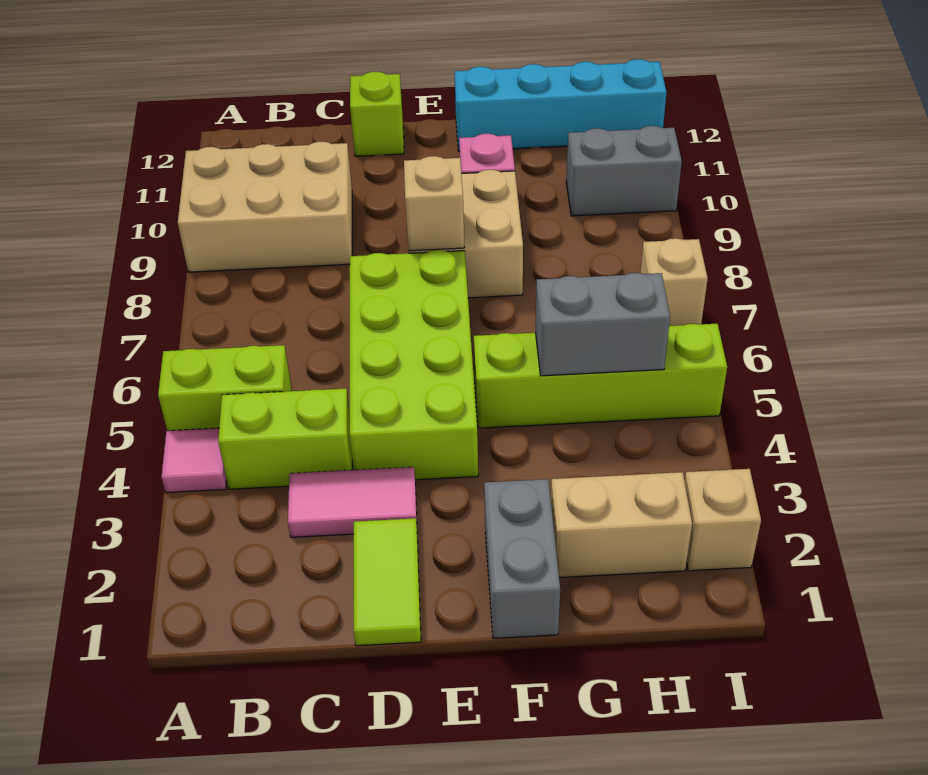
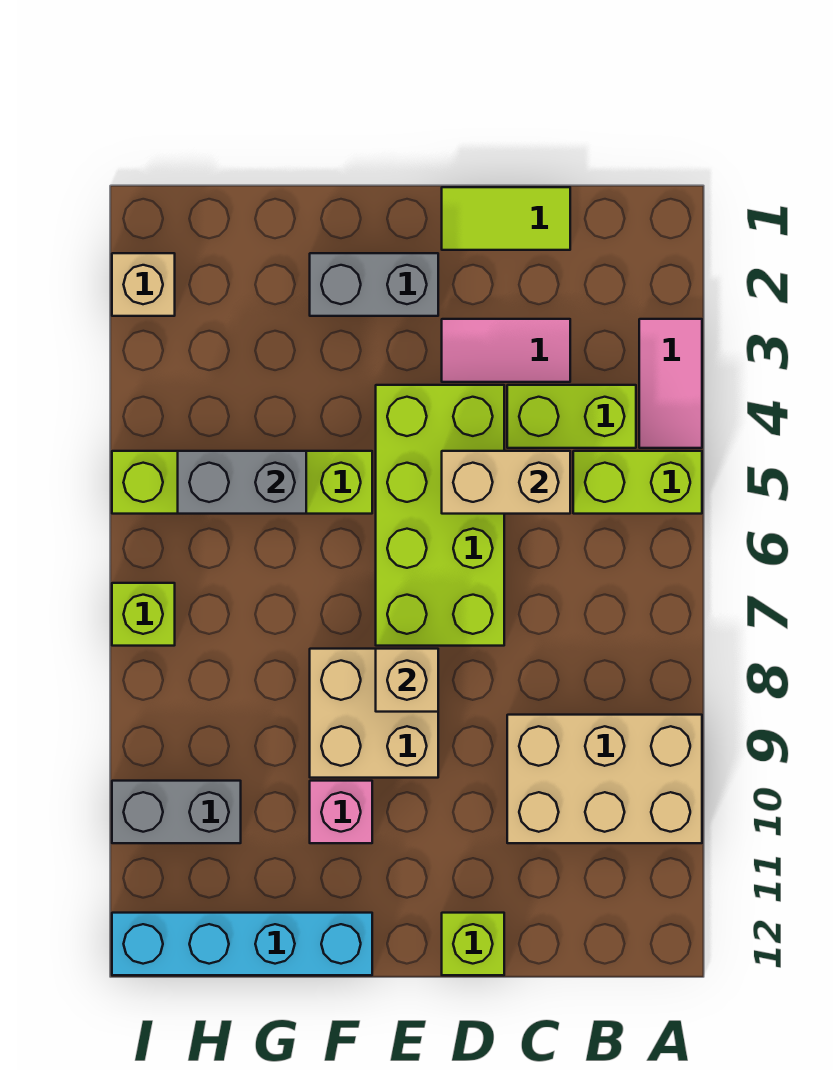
pink 1x1 tile [162,428,227,493] -> pink 1x2 tile [639,319,702,448]
lime 1x2 tile [354,518,421,646] -> lime 1x2 tile turned to [442,187,570,250]
grey 1x2 brick [484,479,560,638] -> grey 1x2 brick turned to [310,253,438,316]
tan 1x2 brick [551,472,692,578] -> tan 1x2 brick moved to [442,451,570,514]
tan 1x1 brick [641,238,708,326] -> lime 1x1 brick [112,583,175,646]

